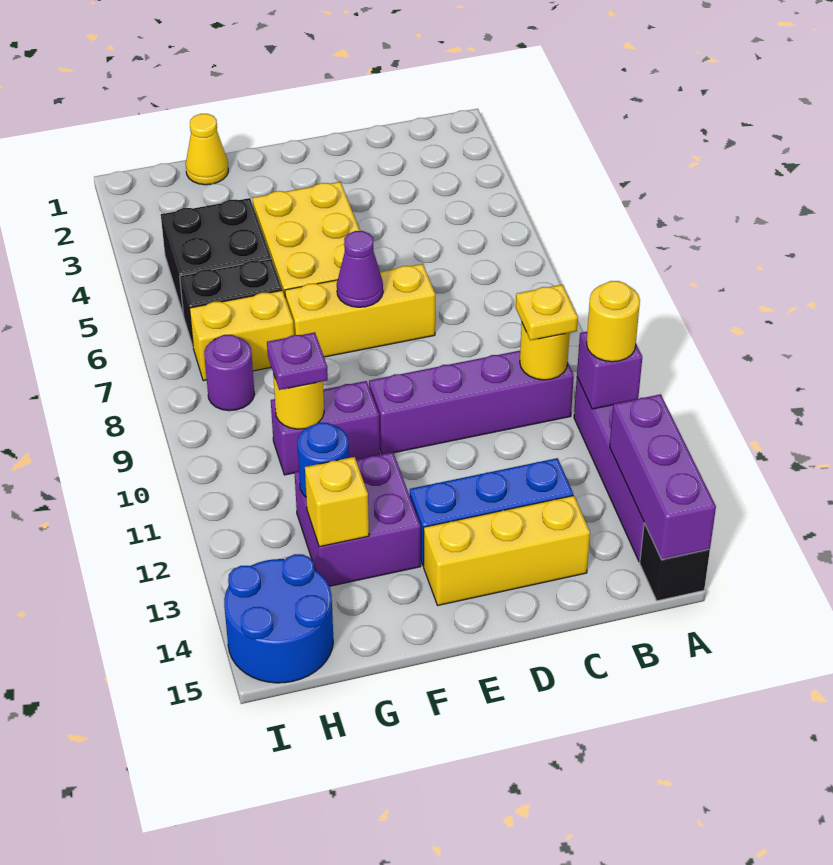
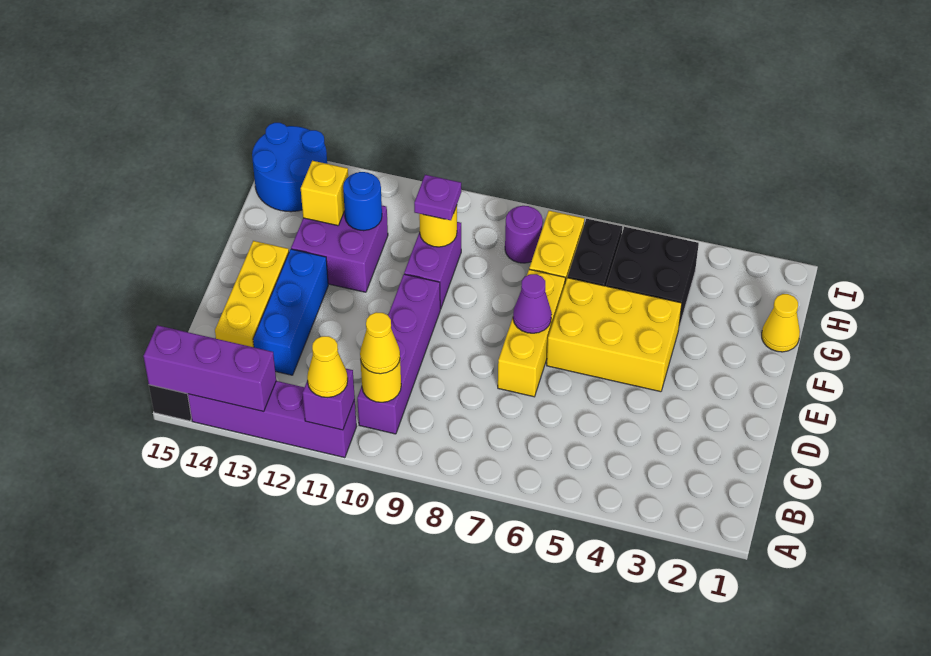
yellow 1x1 round brick [587,281,640,362] -> yellow 1x1 cone [307,336,348,397]
yellow 1x1 plate [516,285,578,340] -> yellow 1x1 cone [360,312,400,374]

